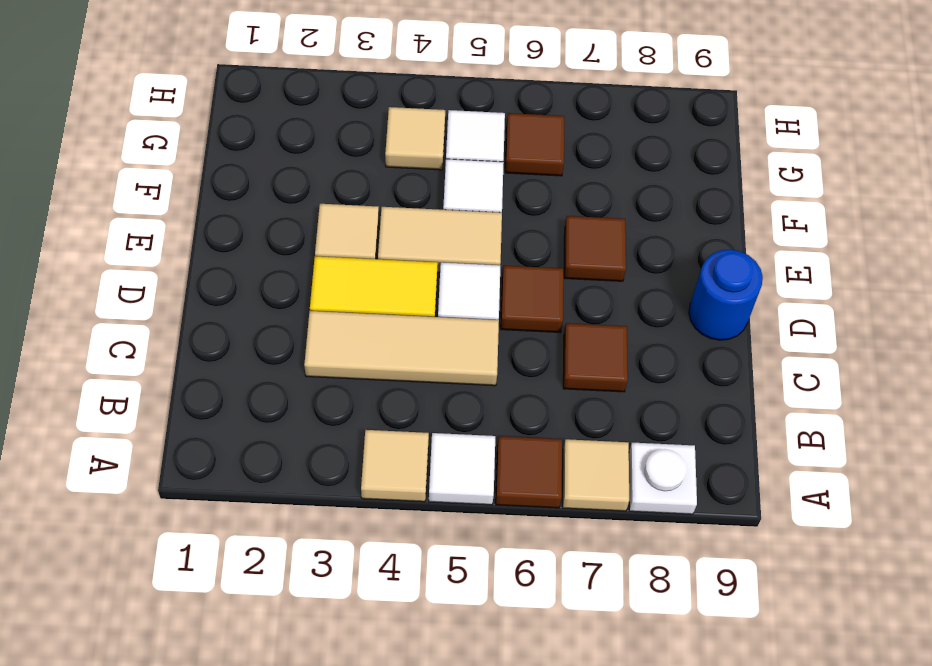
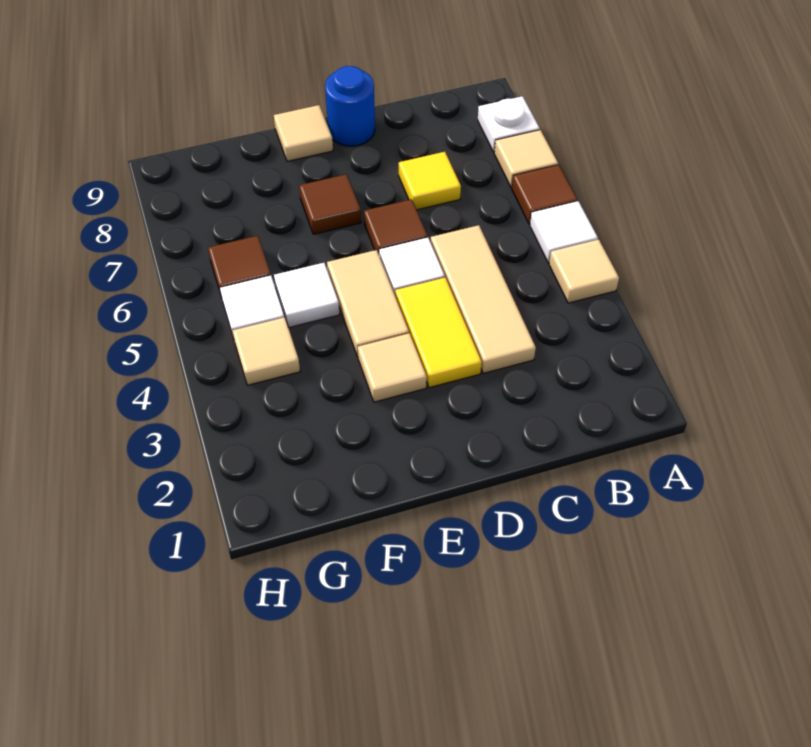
brown 1x1 tile [563,323,628,392] -> yellow 1x1 tile [399,152,461,210]
none -> tan 1x1 tile [274,105,333,161]

